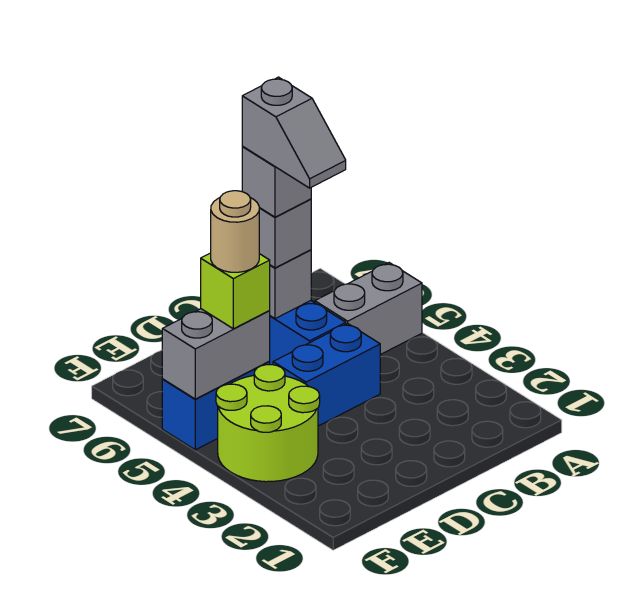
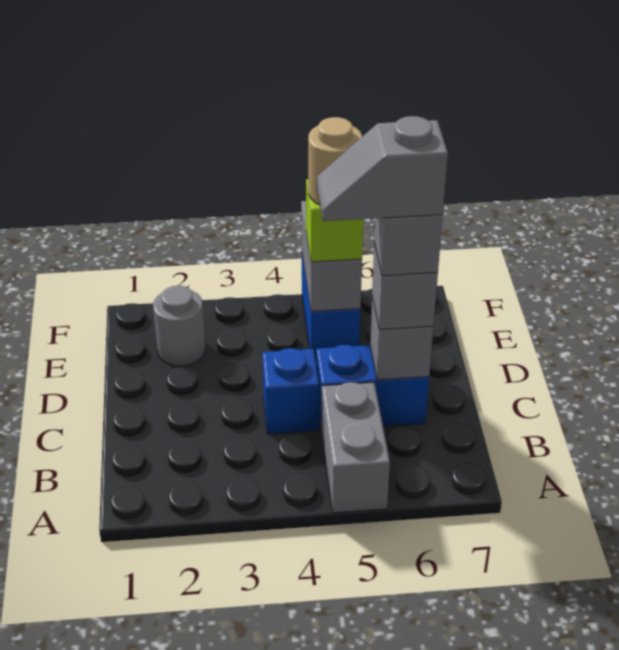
blue 1x2 brick [273,323,380,426] -> blue 1x1 brick [262,348,319,434]
none -> grey 1x1 round brick [153,286,206,366]
lime 2x2 round brick [216,365,320,482] -> none

